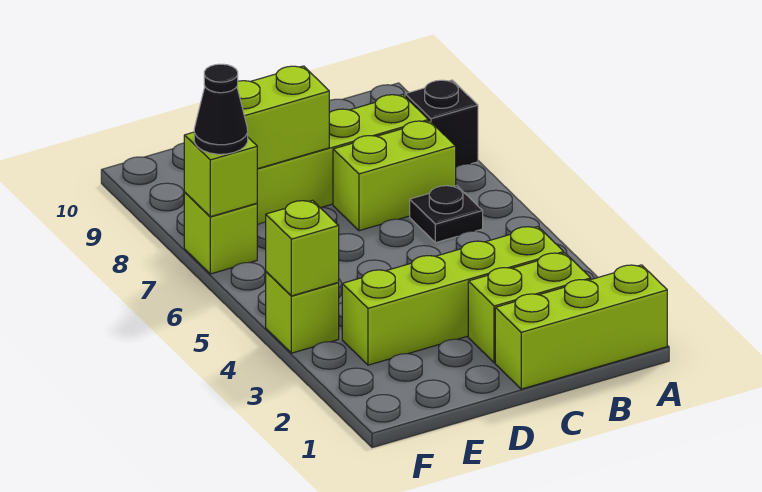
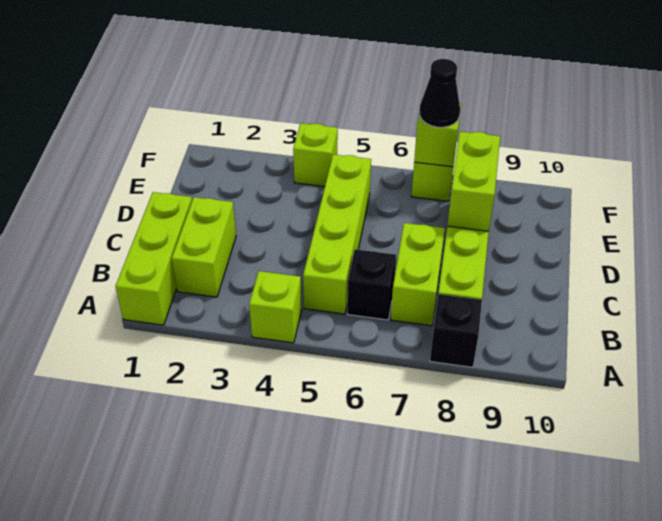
lime 1x4 brick [342,227,564,365] -> lime 1x4 brick moved to [303,155,371,314]
black 1x1 plate [410,186,483,243] -> black 1x1 brick [347,249,396,320]
lime 1x1 brick [266,200,339,296] -> lime 1x1 brick moved to [249,271,302,343]

